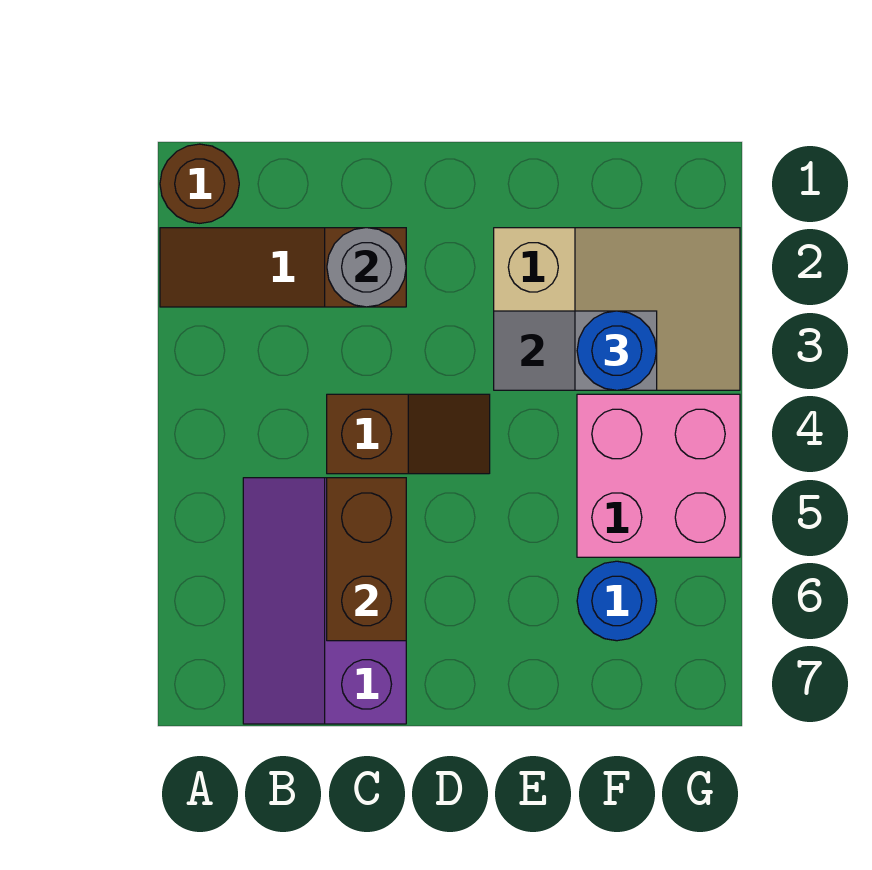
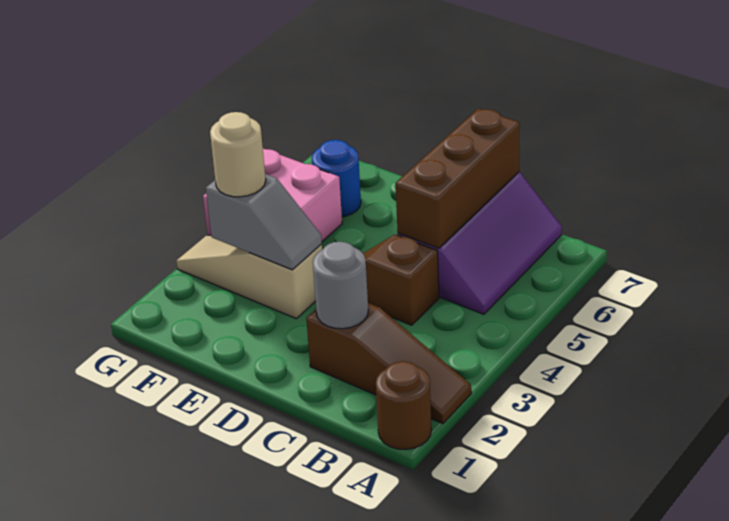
brown 1x2 brick [327,478,406,641] -> brown 1x3 brick [396,109,520,248]
tan 2x3 slope [494,228,740,390] -> tan 1x3 slope [176,235,322,319]
blue 1x1 round brick [577,311,657,390] -> tan 1x1 round brick [210,112,266,197]

